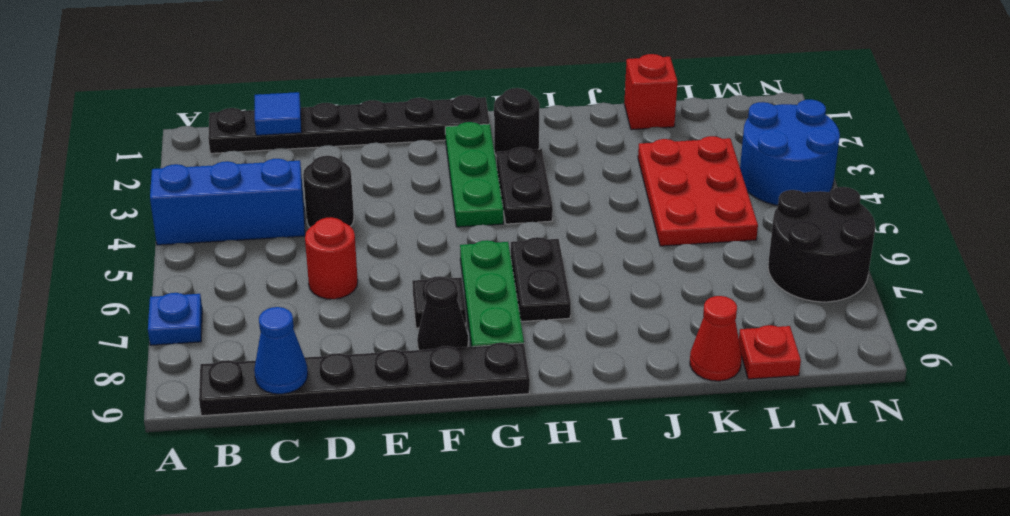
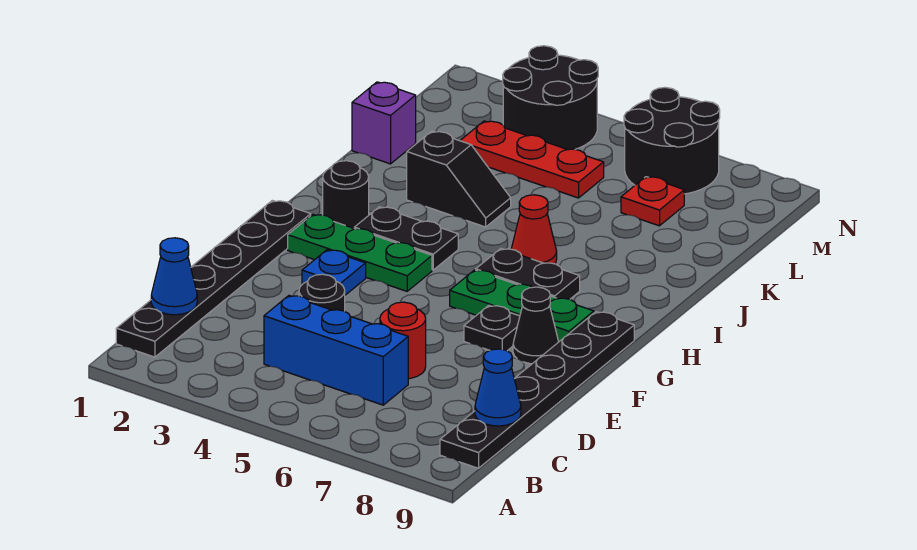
blue 1x3 brick [150,159,305,245] -> blue 1x3 brick turned to [264,296,408,405]
blue 1x1 plate [148,293,202,345] -> blue 1x1 plate moved to [302,250,366,295]
blue 1x1 tile [255,92,301,135] -> blue 1x1 cone [151,238,197,315]
none -> black 1x2 slope [407,131,511,227]
red 1x1 brick [624,54,678,130] -> purple 1x1 brick [352,82,416,164]
red 2x3 plate [638,136,758,246] -> red 1x3 plate [460,121,604,198]
red 1x1 cone [690,296,742,381] -> red 1x1 cone moved to [511,195,557,264]
red 1x1 plate [739,325,801,379] -> red 1x1 plate moved to [621,177,684,226]
blue 2x2 round brick [740,99,840,205] -> black 2x2 round brick [503,46,598,150]

